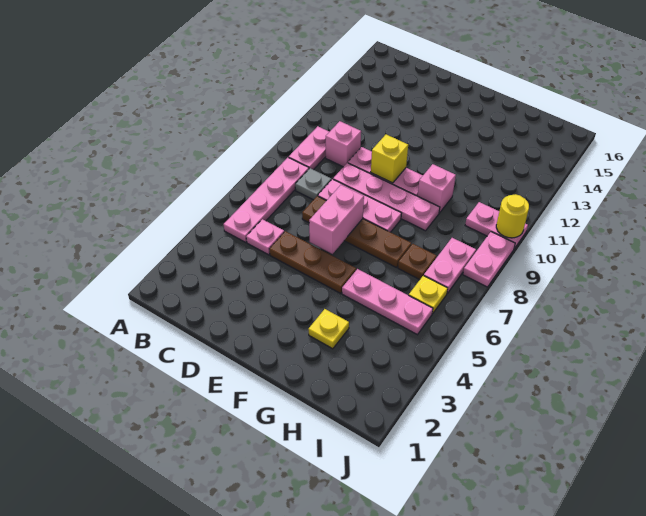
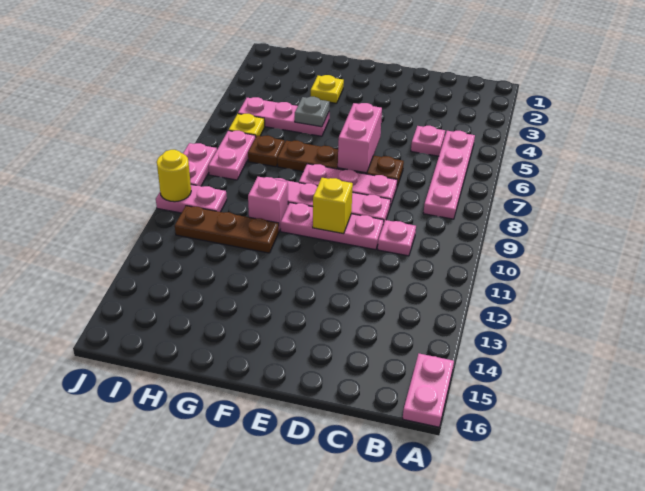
pink 1x2 plate [289,126,329,170] -> pink 1x2 plate moved to [403,354,454,427]
grey 1x1 plate [295,168,331,200] -> grey 1x1 plate moved to [295,97,330,127]
pink 1x1 brick [326,121,361,167] -> pink 1x1 plate [378,220,416,256]
brown 1x3 plate [270,231,356,293] -> brown 1x3 plate moved to [175,206,279,253]

